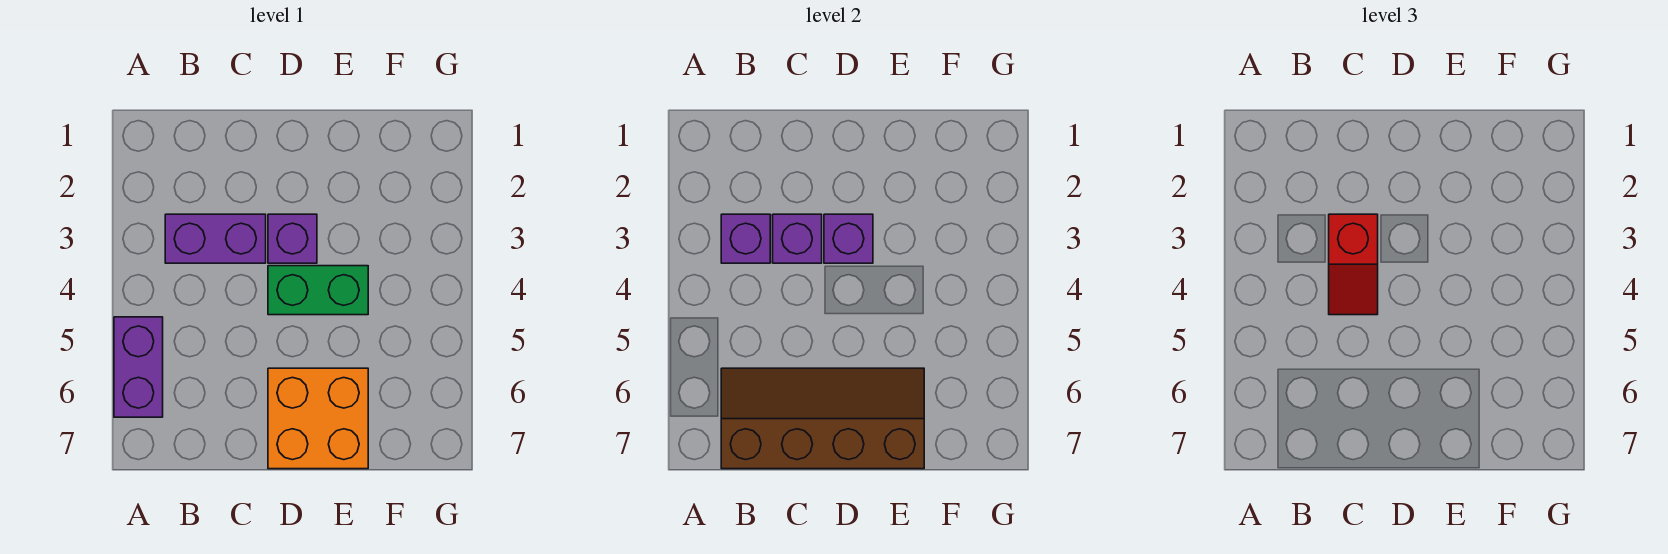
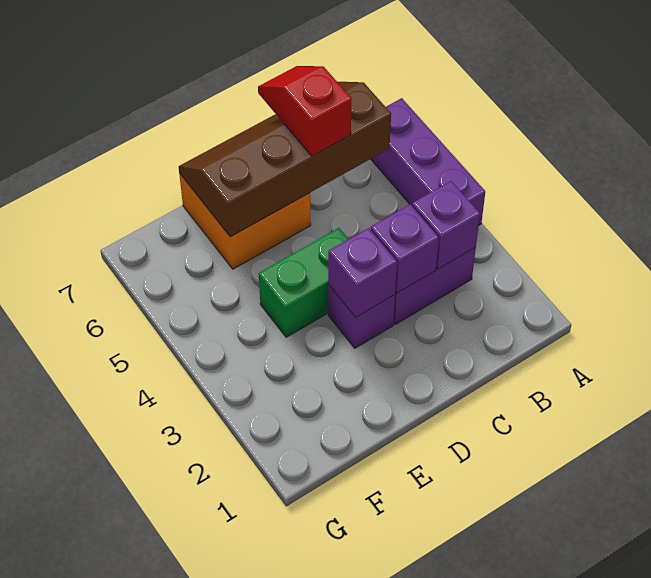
purple 1x2 brick [114,317,163,417] -> purple 1x3 brick [371,98,485,225]
brown 2x4 slope [721,368,924,469] -> brown 2x4 slope turned to [179,82,391,237]
red 1x2 slope [1329,214,1378,315] -> red 1x2 slope moved to [258,66,352,156]

